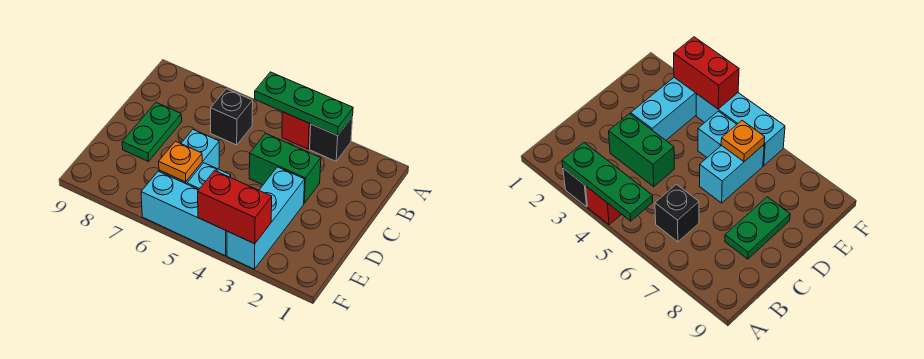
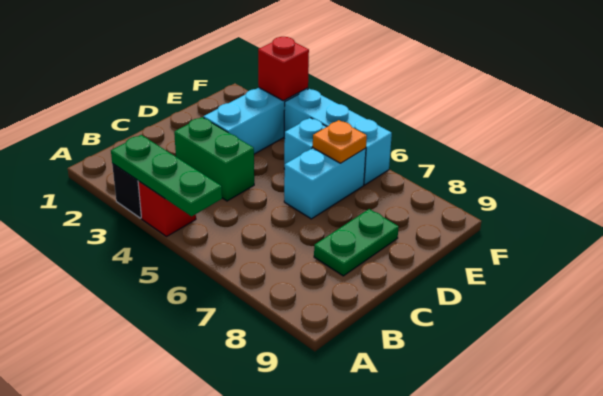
black 1x1 brick [211,89,253,145] -> none
red 1x2 brick [198,171,272,244] -> red 1x1 brick [258,37,309,101]

